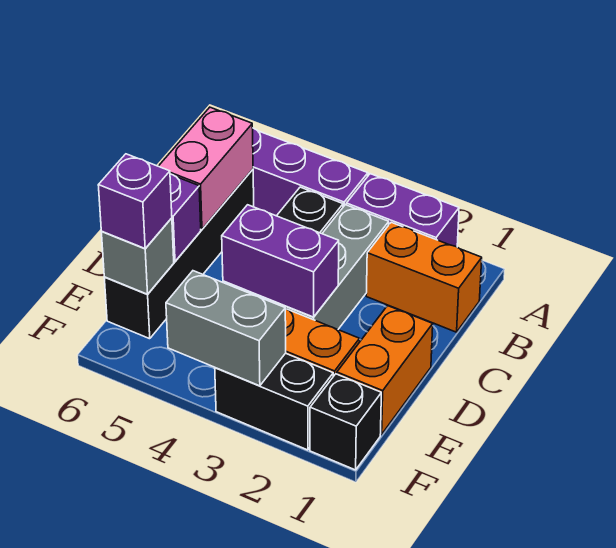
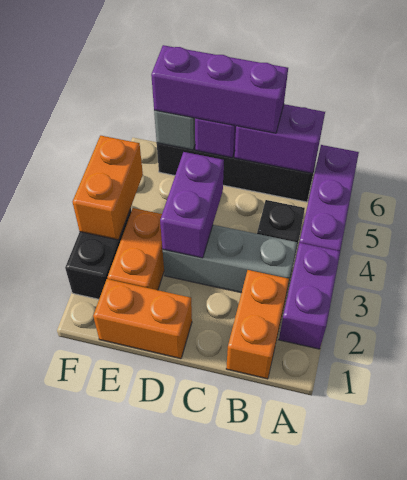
pink 1x2 brick [159,107,253,229] -> purple 1x2 brick [235,104,325,173]
purple 1x1 brick [98,154,172,248] -> purple 1x3 brick [151,45,288,133]
black 1x1 brick [310,374,381,470] -> none
grey 1x2 brick [166,271,286,386] -> orange 1x2 brick [73,136,143,240]

